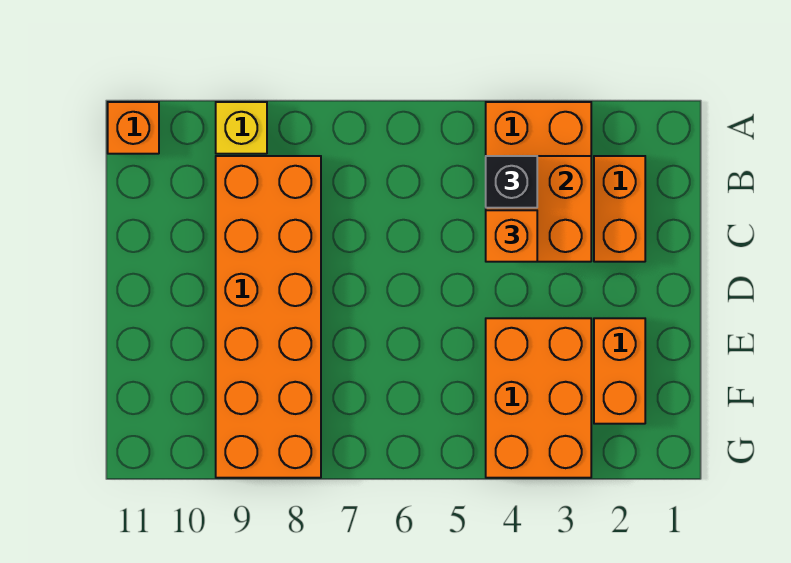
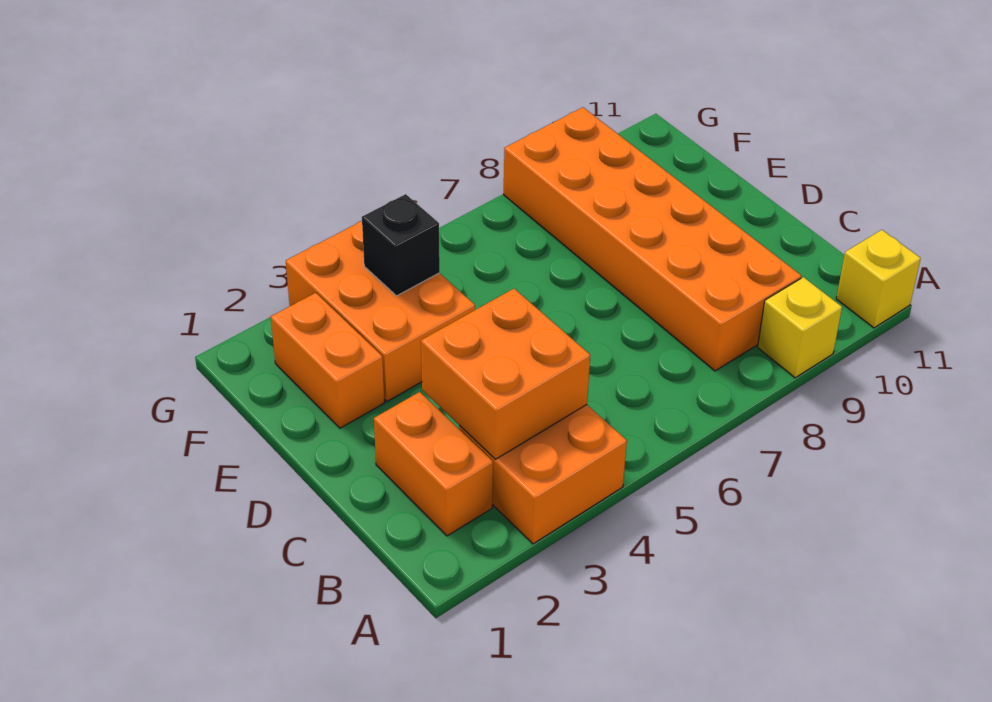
orange 1x1 brick [108,102,159,154] -> yellow 1x1 brick [836,230,921,328]
black 1x1 brick [486,156,537,208] -> black 1x1 brick moved to [362,194,440,296]
orange 1x1 brick [486,210,537,262] -> none

